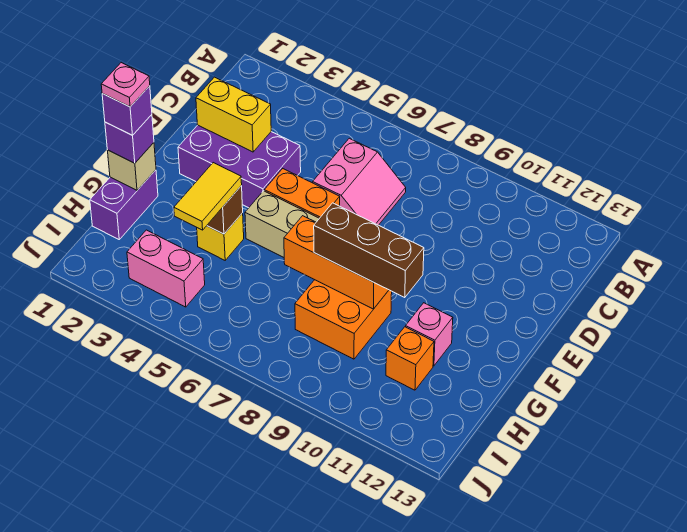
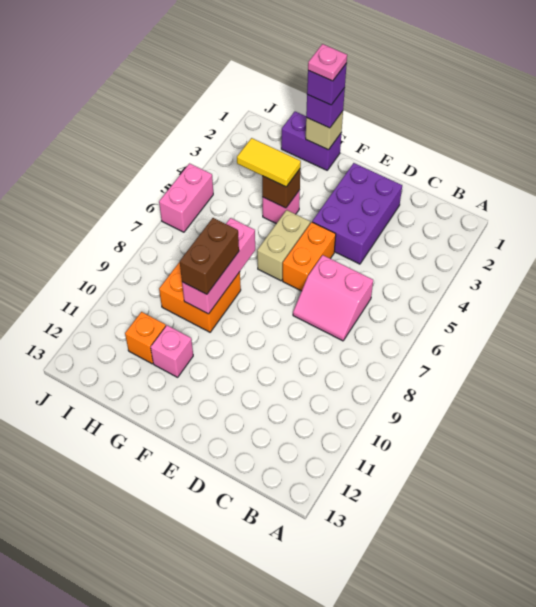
yellow 1x2 brick [196,77,271,152] -> none
yellow 1x1 brick [197,213,244,260] -> pink 1x1 brick [263,190,300,224]
orange 1x3 brick [284,216,389,309] -> pink 1x3 brick [182,218,255,314]
brown 1x3 brick [314,203,424,297] -> brown 1x2 brick [180,218,239,294]
pink 1x2 brick [127,230,205,307] -> pink 1x2 brick moved to [159,163,213,232]

